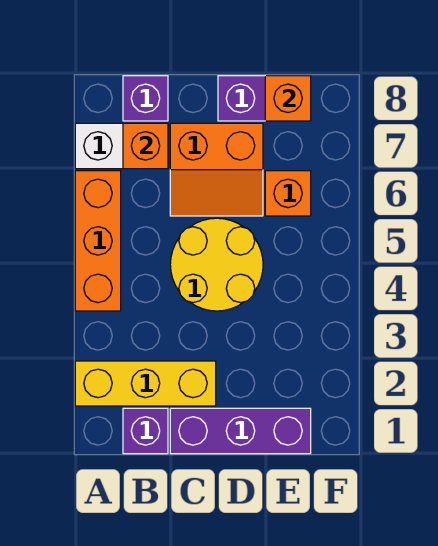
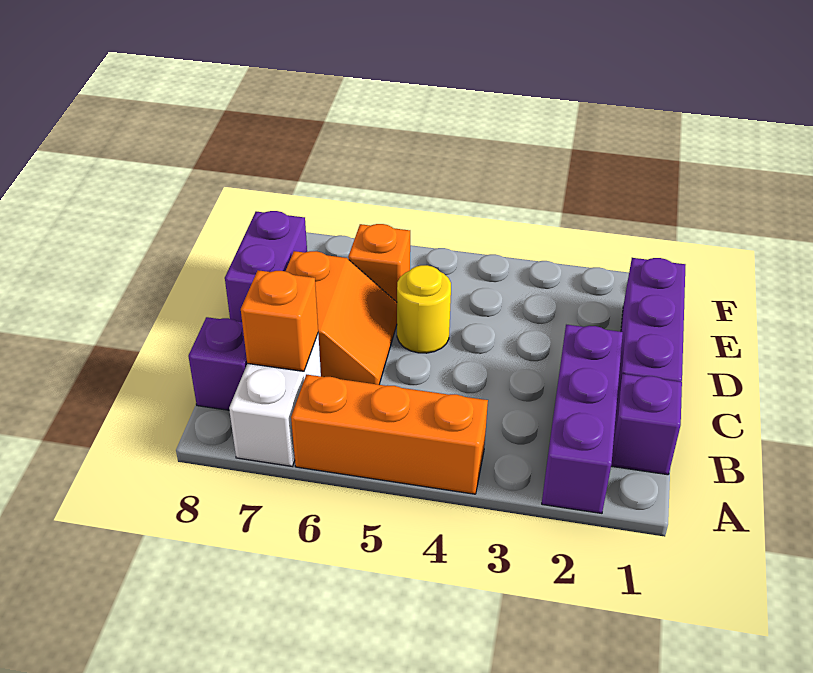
yellow 1x3 brick [75,361,216,406] -> purple 1x3 brick [542,325,623,513]
yellow 2x2 round brick [170,218,263,311] -> yellow 1x1 round brick [397,265,451,353]
orange 1x1 brick [265,76,311,121] -> none

